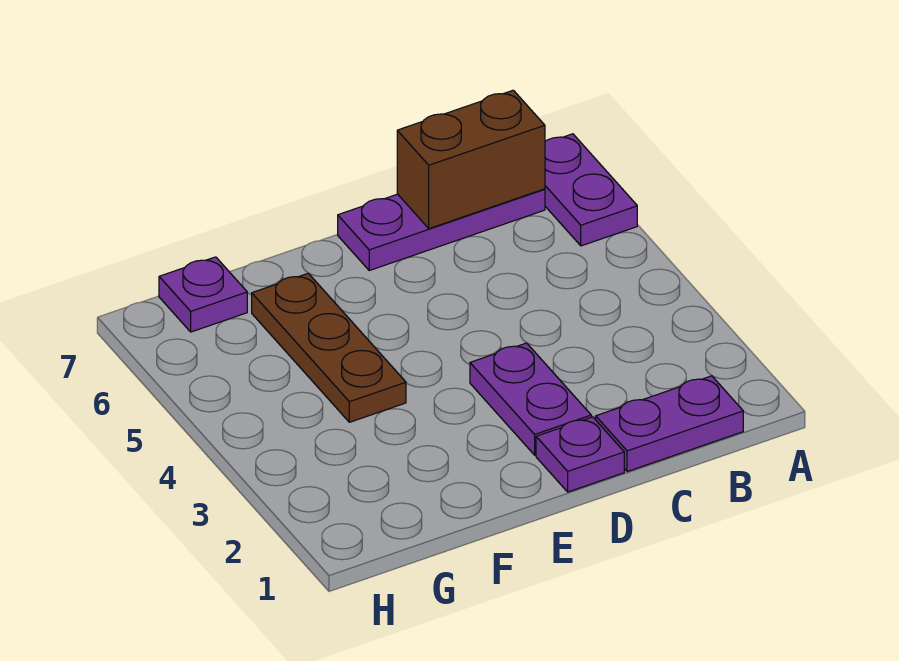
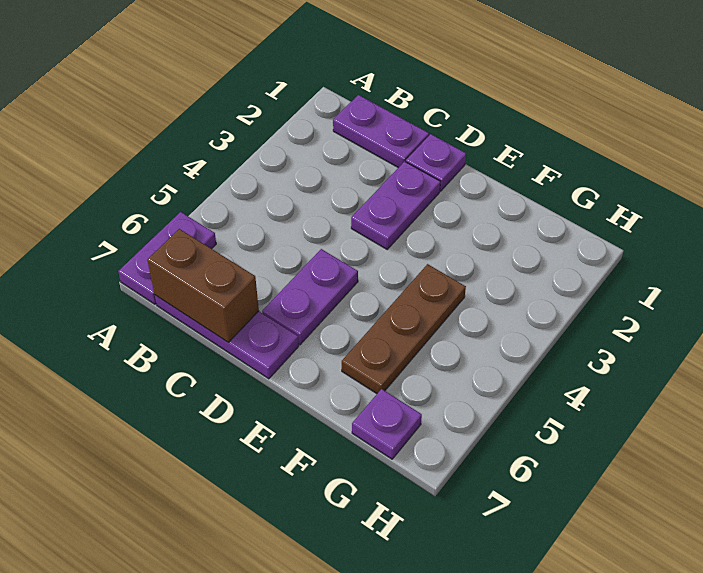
none -> purple 1x2 plate [262,249,358,345]

